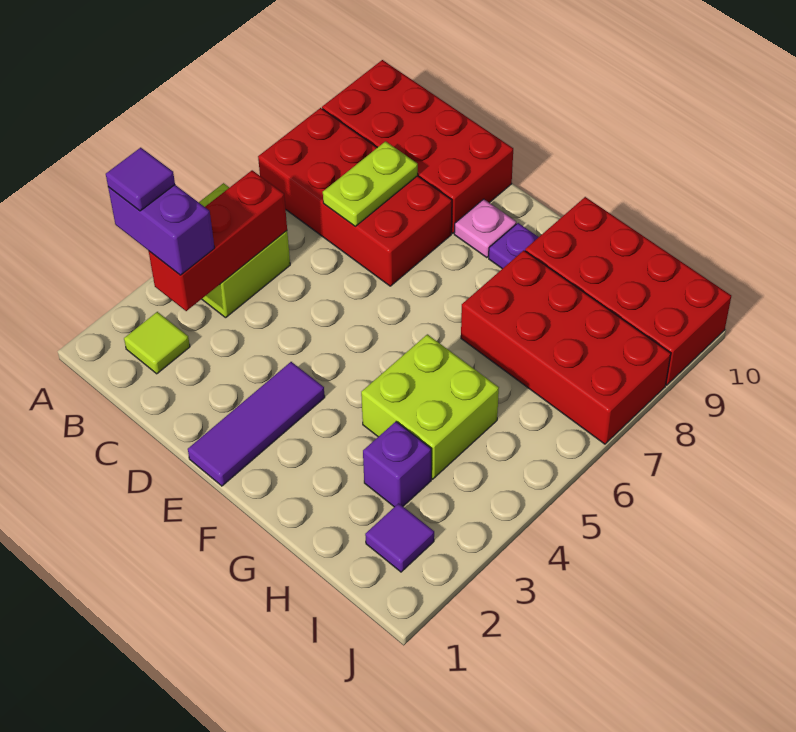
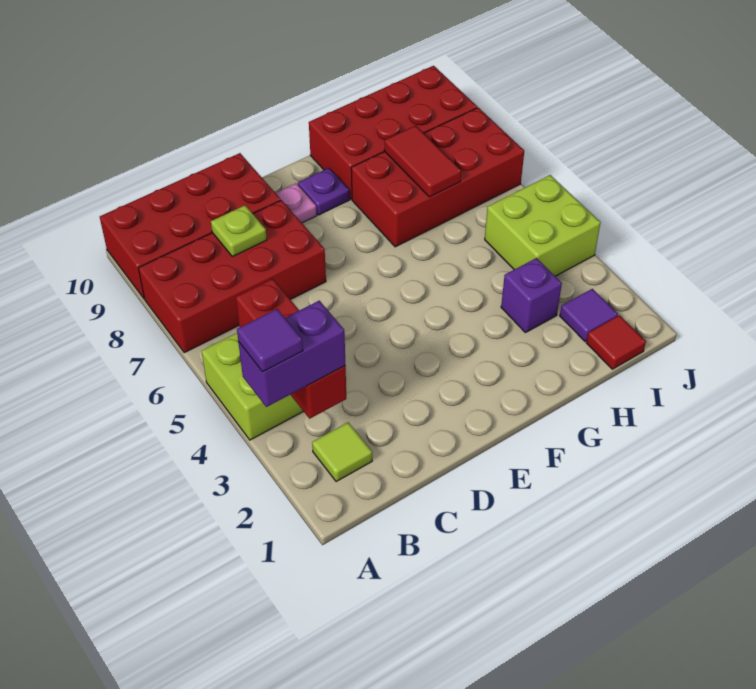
lime 1x2 plate [323,141,418,226] -> lime 1x1 plate [211,205,267,257]
purple 1x3 tile [188,362,325,486] -> none
lime 2x2 brick [361,334,499,479] -> lime 2x2 brick moved to [485,175,601,276]
none -> red 1x2 tile [384,126,461,197]
none -> red 1x1 tile [586,315,646,369]

